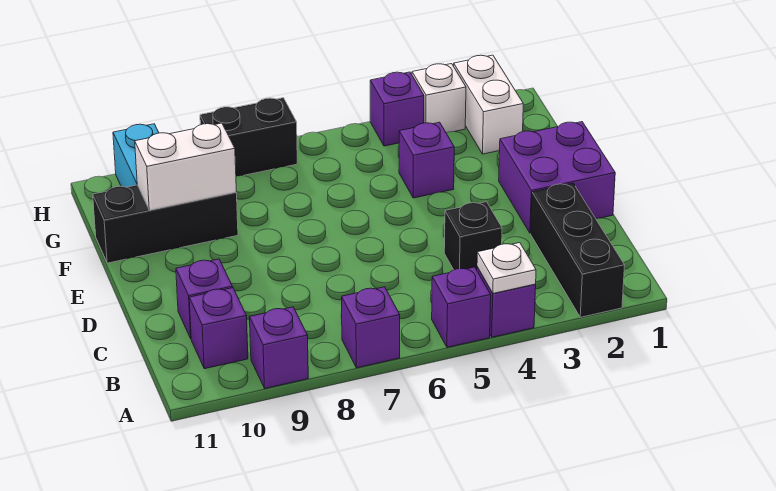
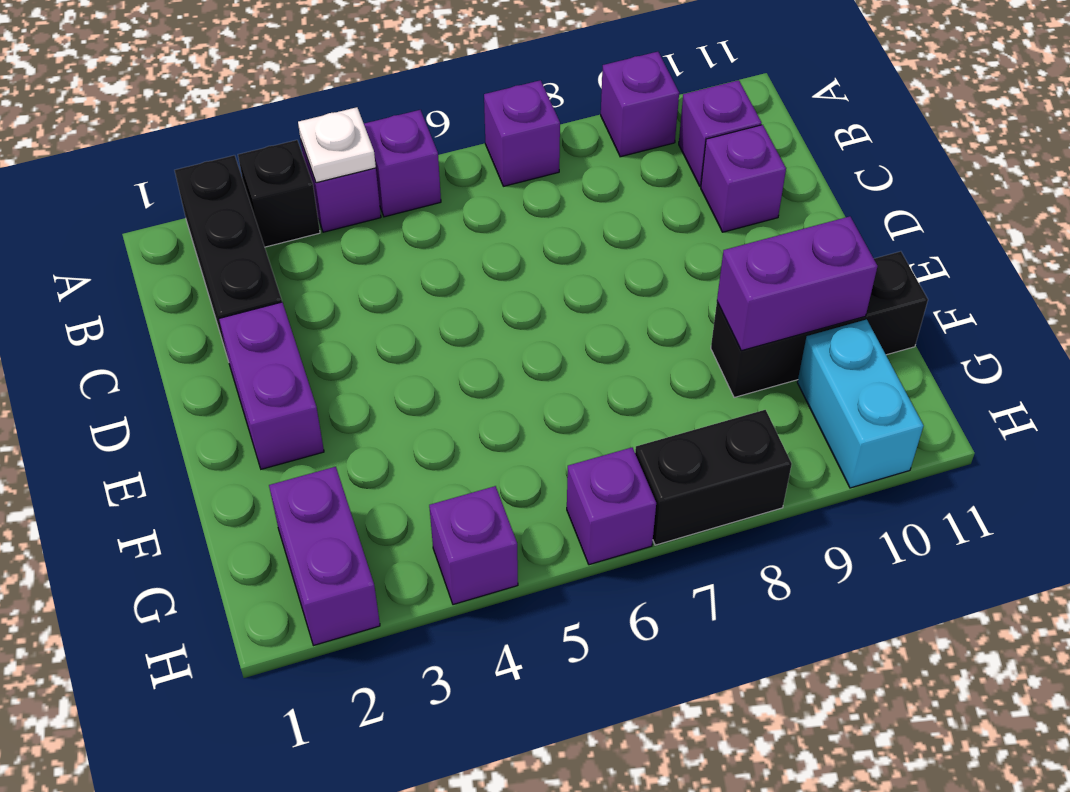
black 1x1 brick [444,202,502,270] -> black 1x1 brick moved to [238,140,320,247]
purple 2x2 brick [499,122,615,233] -> purple 1x2 brick [219,302,324,469]
purple 1x1 brick [399,122,454,198] -> purple 1x1 brick moved to [567,448,656,565]
white 1x2 brick [135,123,236,210] -> purple 1x2 brick [717,216,878,351]
white 1x2 brick [454,55,523,154] -> purple 1x2 brick [269,467,380,646]
white 1x1 brick [412,64,466,133] -> none

